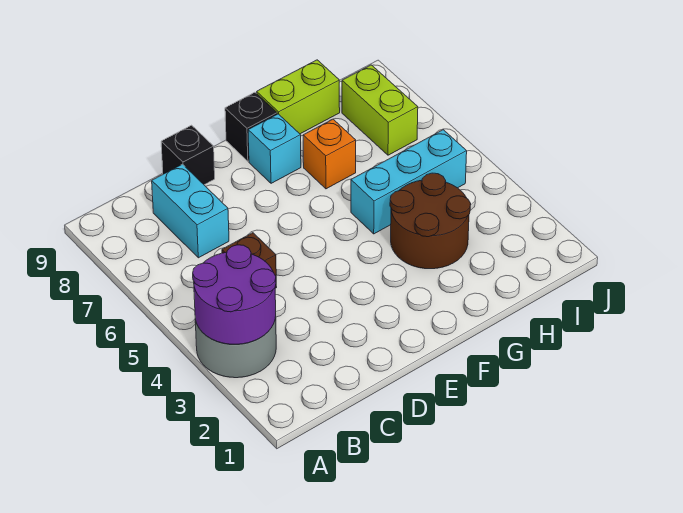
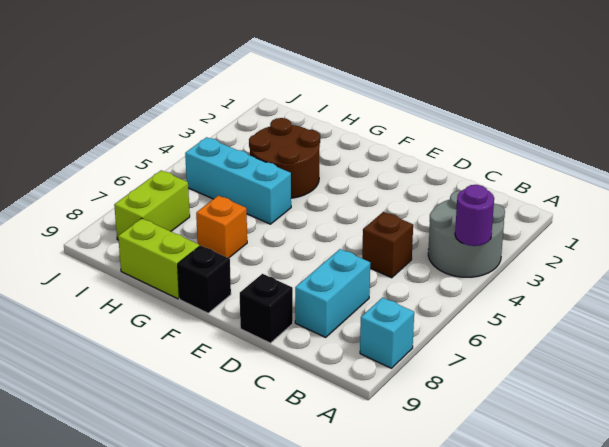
purple 2x2 round brick [193,245,276,344] -> purple 1x1 round brick [455,185,494,246]
cyan 1x1 brick [248,114,301,183] -> cyan 1x1 brick moved to [360,298,414,368]

